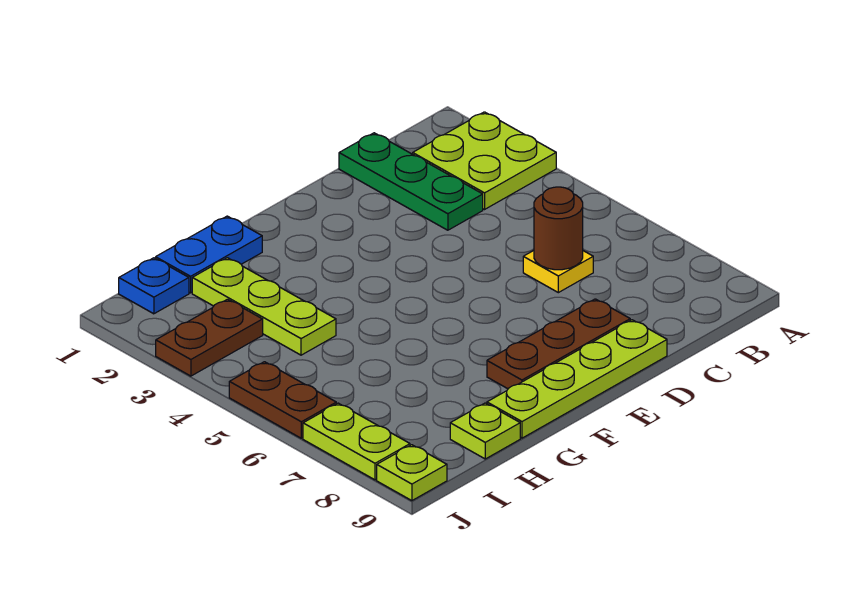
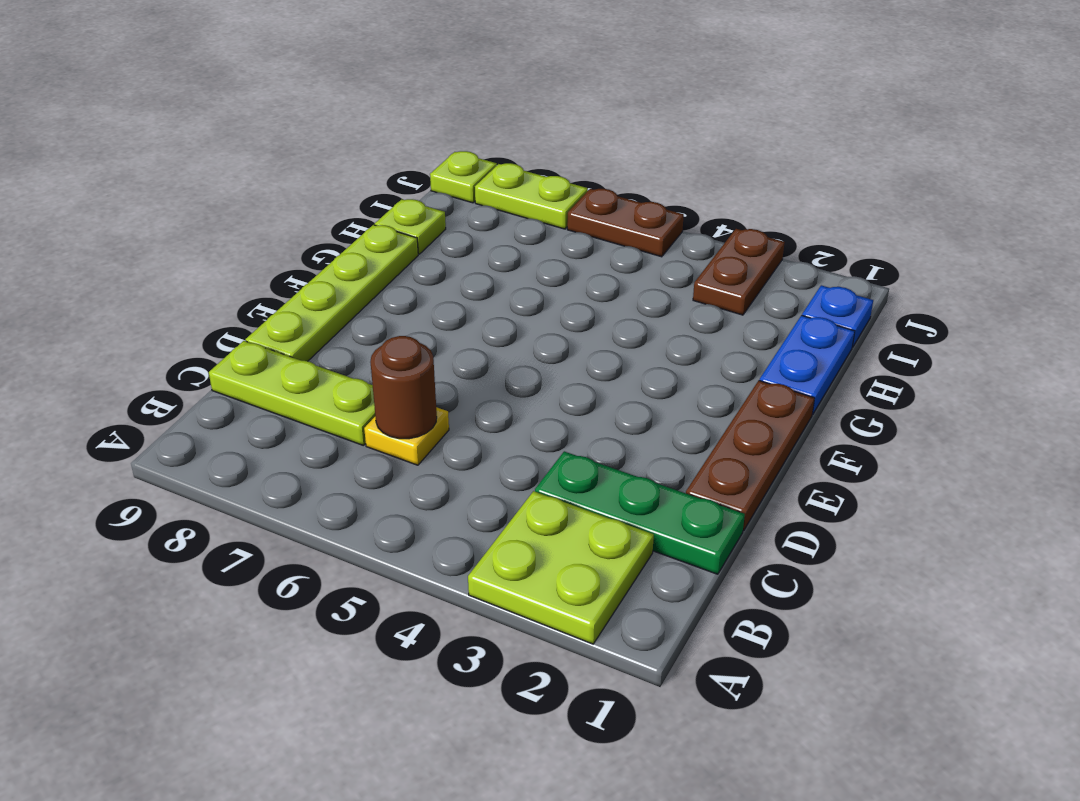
brown 1x3 plate [487,299,630,389] -> brown 1x3 plate moved to [686,380,815,531]
lime 1x3 plate [192,258,336,355] -> lime 1x3 plate moved to [209,341,375,445]

